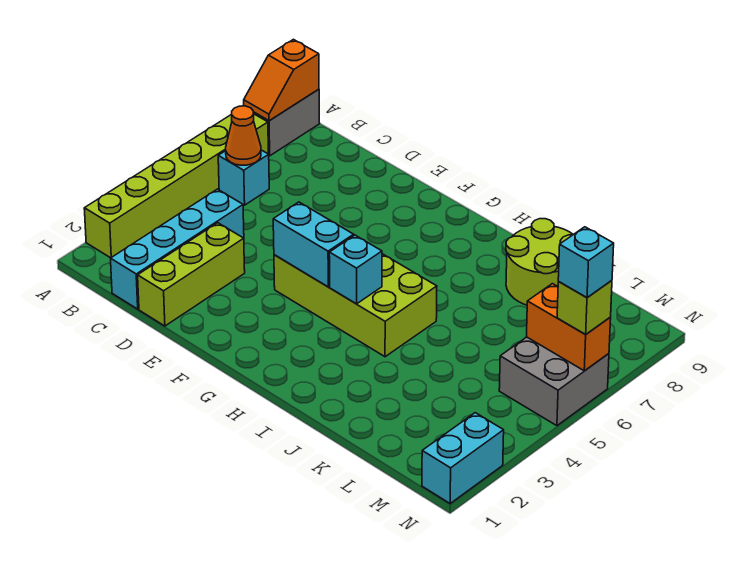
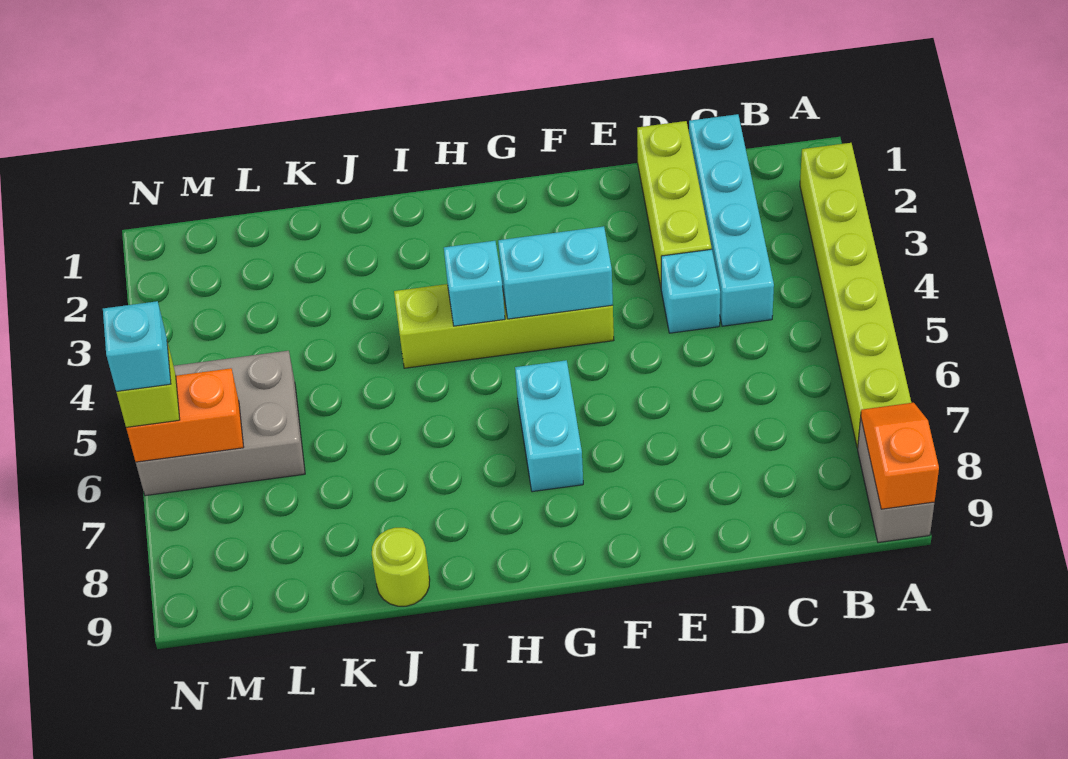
cyan 1x1 brick [218,150,269,205] -> cyan 1x1 brick moved to [661,249,720,333]
orange 1x1 cone [226,106,261,165] -> none
lime 2x4 brick [274,254,437,357] -> lime 1x4 brick [394,284,614,368]
lime 2x2 round brick [506,219,573,305] -> lime 1x1 round brick [372,528,430,606]
grey 2x2 brick [499,337,609,426] -> grey 2x3 brick [136,351,305,496]
cyan 1x2 brick [422,413,504,503] -> cyan 1x2 brick moved to [515,360,583,492]

